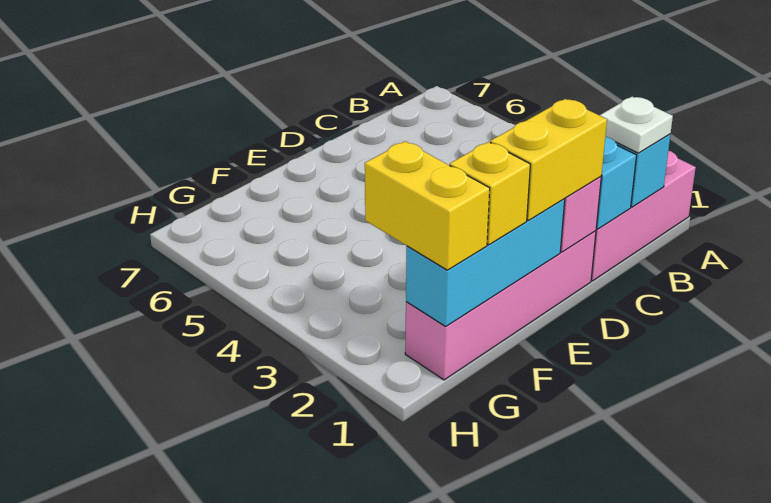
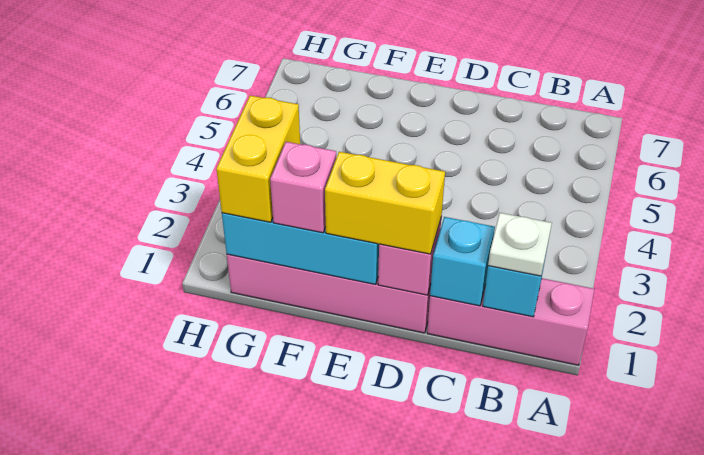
yellow 1x1 brick [450,142,530,245] -> pink 1x1 brick [270,142,336,233]

